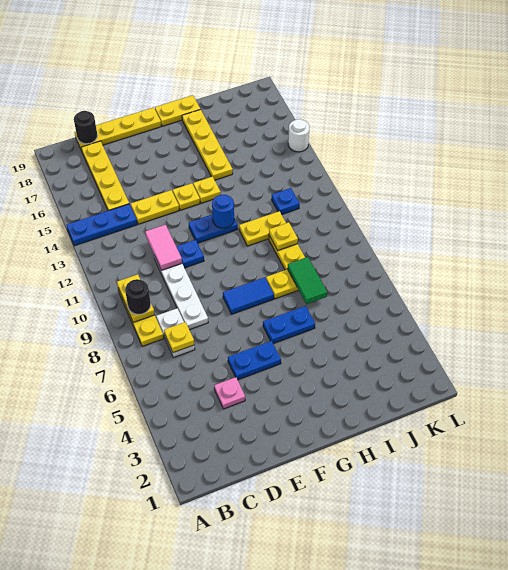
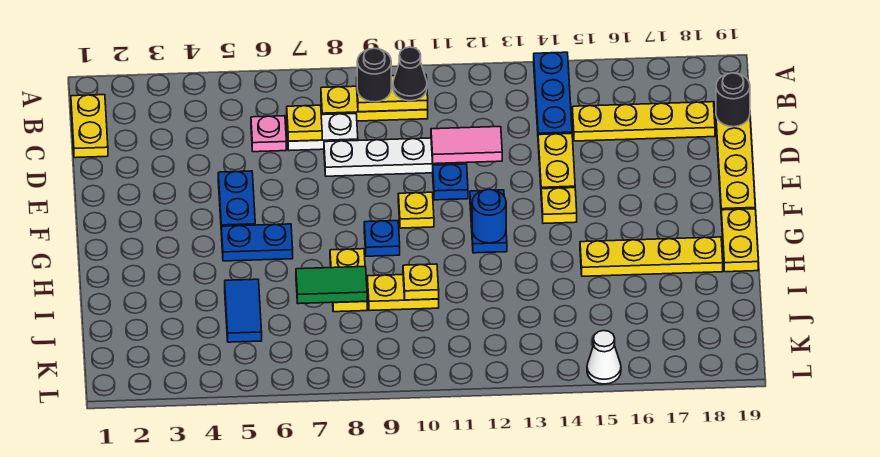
none -> black 1x1 cone [393,47,427,101]
pink 1x1 plate [214,377,245,409] -> pink 1x1 plate moved to [251,116,286,152]
blue 1x2 tile [223,277,274,314] -> blue 1x2 tile moved to [225,279,262,342]
blue 1x2 plate [263,306,315,344] -> blue 1x2 plate turned to [221,224,293,261]
yellow 1x1 plate [193,177,221,203] -> yellow 1x1 plate moved to [398,192,434,228]
yellow 1x2 plate [239,211,286,246] -> yellow 1x2 plate moved to [71,95,108,158]
blue 1x1 plate [271,188,300,215] -> blue 1x1 plate moved to [364,221,400,256]
white 1x1 round brick [288,119,310,152] -> white 1x1 cone [587,331,621,384]

